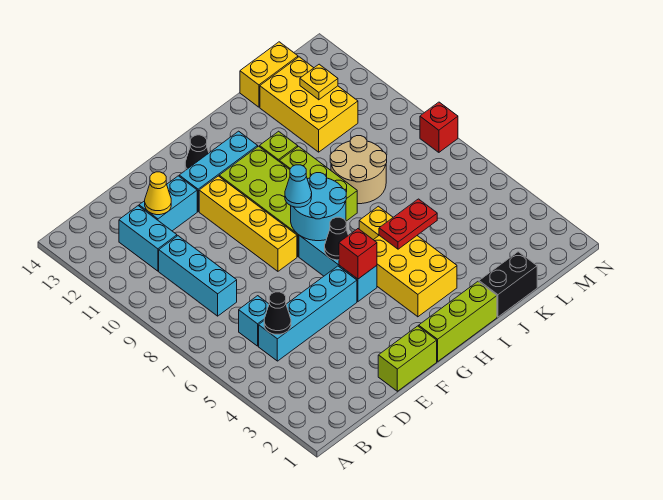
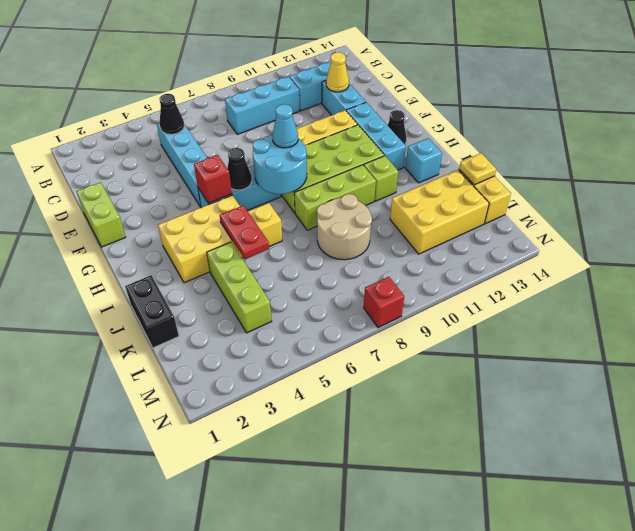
cyan 1x1 brick [239,296,269,346] -> cyan 1x1 brick moved to [405,138,442,183]
lime 1x3 brick [419,282,497,361] -> lime 1x3 brick moved to [207,242,272,333]
yellow 1x1 plate [300,64,338,100] -> yellow 1x1 plate moved to [459,153,496,185]

